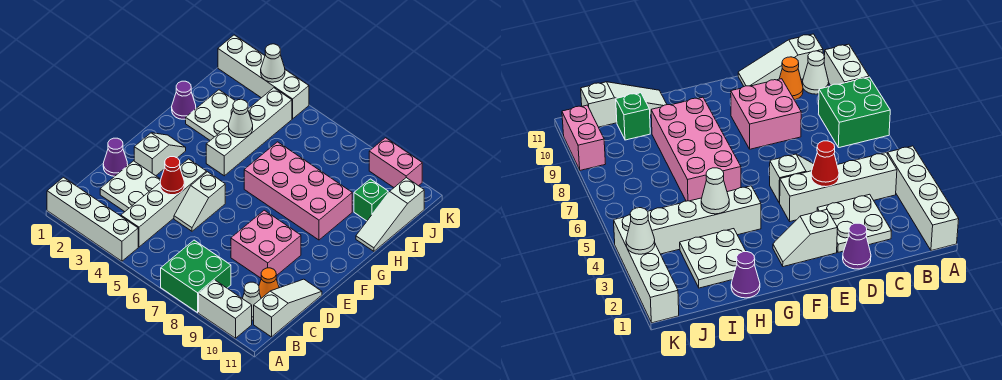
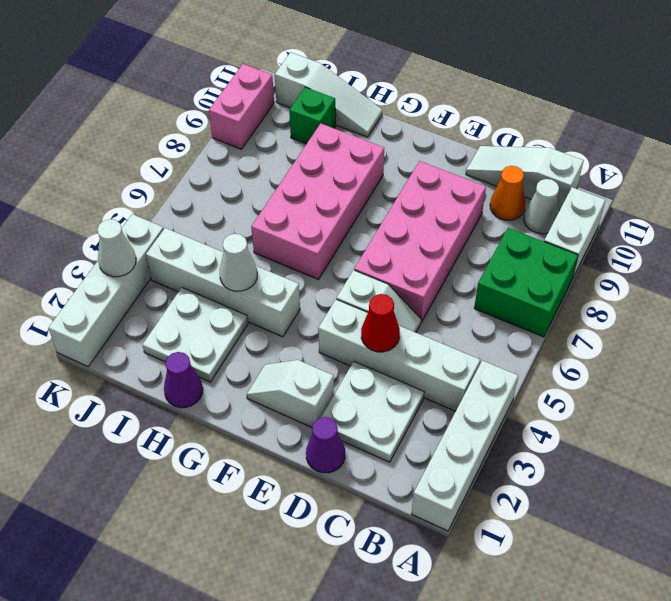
pink 2x2 brick [231,210,301,278] -> pink 2x4 brick [354,161,486,322]

